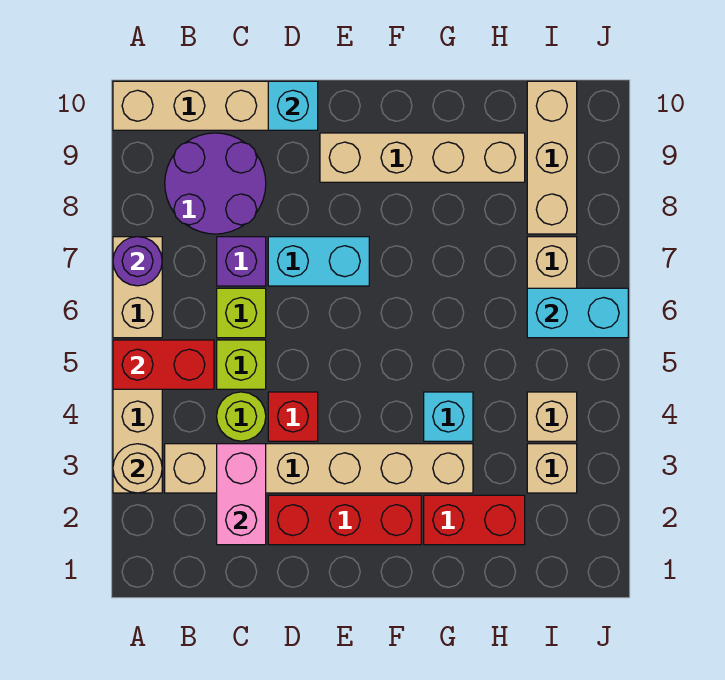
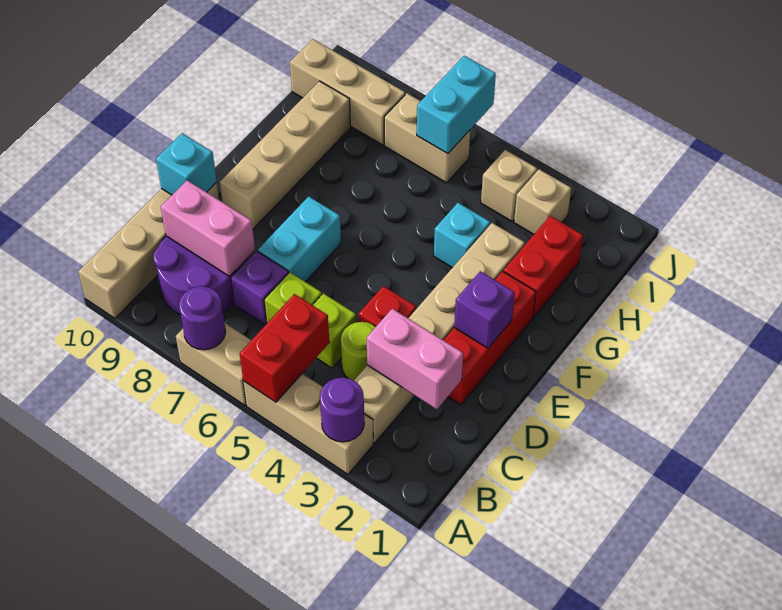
tan 1x1 round brick [113,444,162,493] -> purple 1x1 round brick [320,378,364,442]
none -> pink 1x2 brick [161,180,255,276]
none -> purple 1x1 brick [454,271,515,348]

